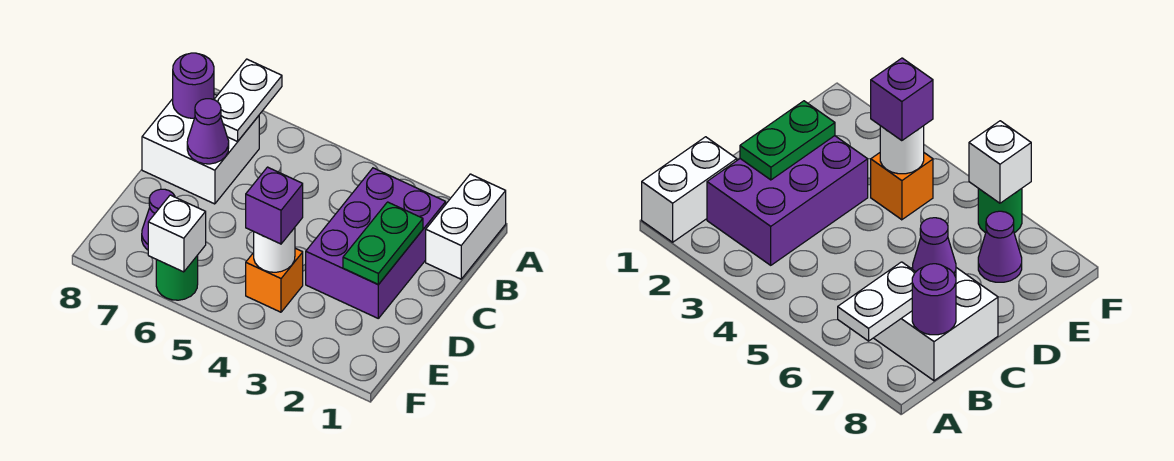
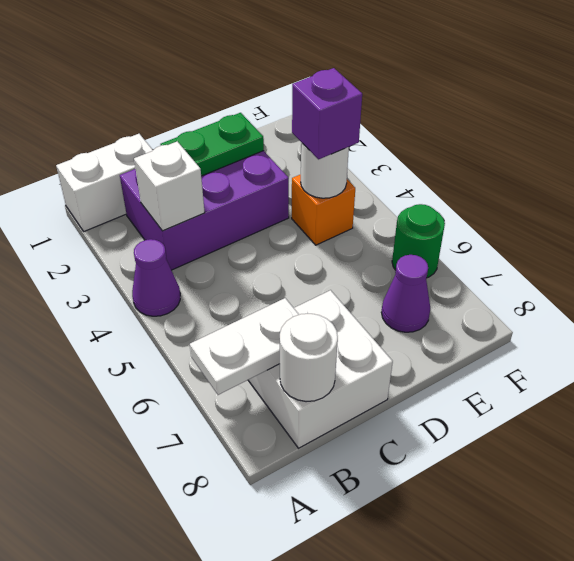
purple 1x1 round brick [173,53,214,118] -> white 1x1 round brick [280,313,338,402]
purple 1x1 cone [187,99,229,164] -> purple 1x1 cone moved to [132,239,180,316]
white 1x1 brick [148,195,206,272] -> white 1x1 brick moved to [134,141,205,231]

